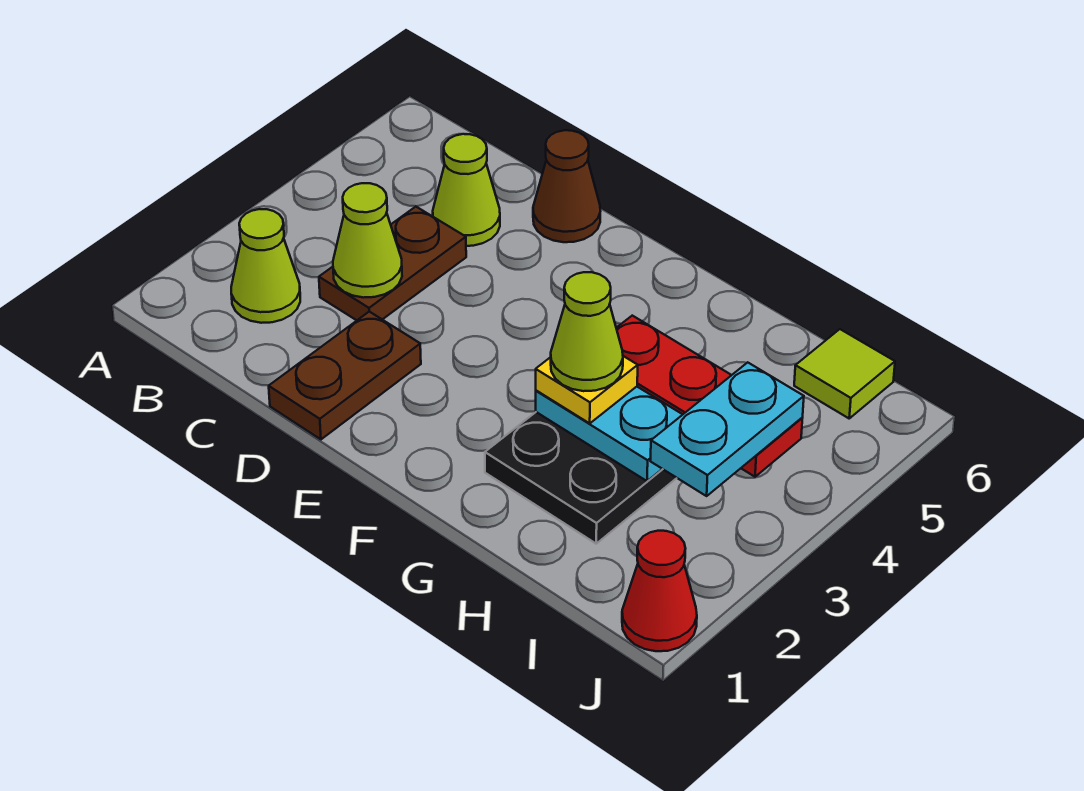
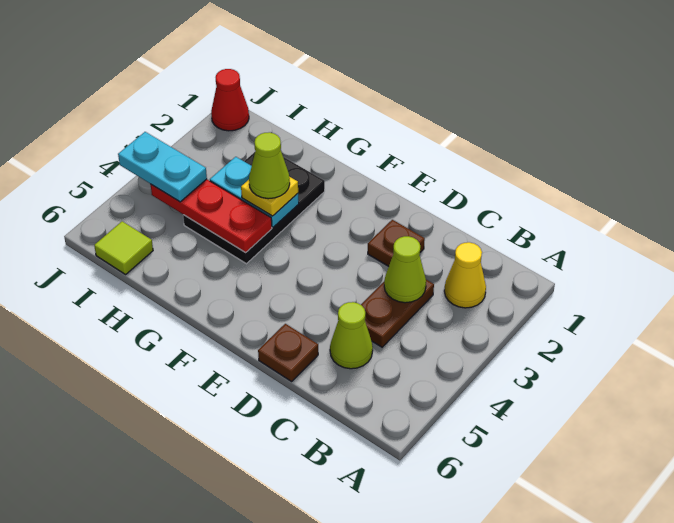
lime 1x1 cone [231,209,300,323] -> yellow 1x1 cone [444,242,486,308]
brown 1x2 plate [269,312,421,439] -> brown 1x1 plate [368,220,425,266]
brown 1x1 cone [533,130,600,242] -> brown 1x1 plate [258,324,318,381]
cyan 1x2 plate [651,362,804,496] -> cyan 1x2 plate turned to [118,132,207,202]

